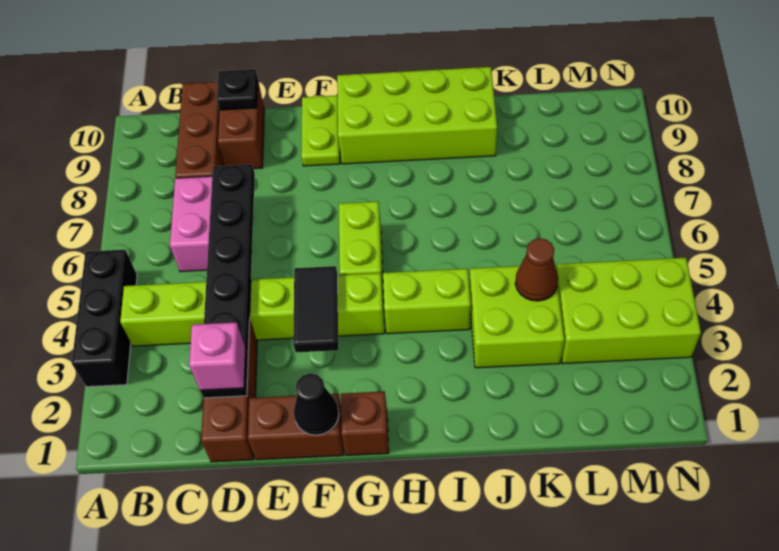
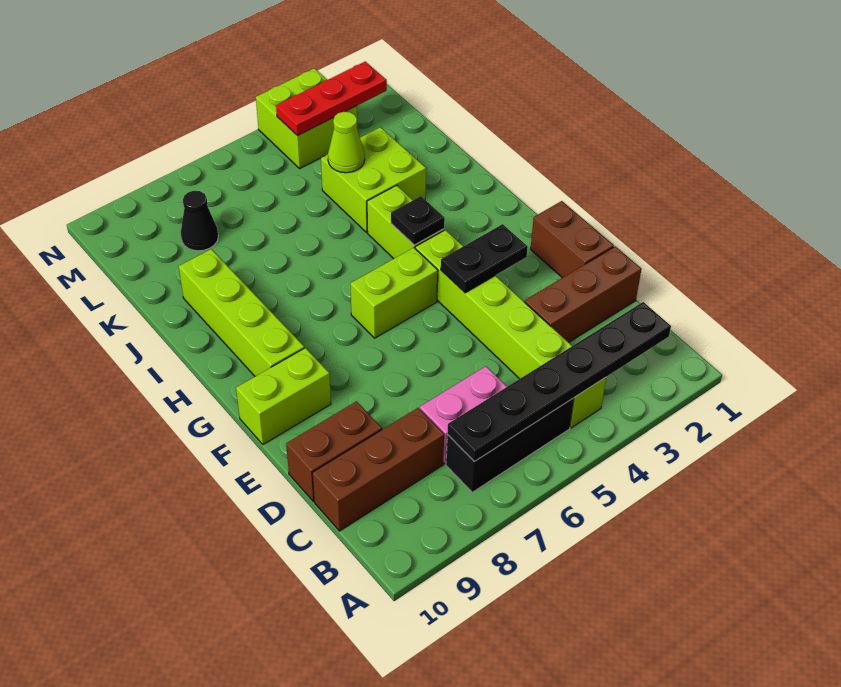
black 1x3 brick [72,250,137,387] -> black 1x3 brick moved to [446,398,574,492]
black 1x6 plate [200,164,255,398] -> black 1x6 plate moved to [447,302,671,462]
pink 1x1 brick [189,322,246,390] -> none
black 1x1 plate [217,69,258,110] -> black 1x1 plate moved to [391,196,445,245]
black 1x1 cone [294,373,339,435] -> black 1x1 cone moved to [181,191,218,251]
black 1x2 tile [293,266,338,352] -> black 1x2 plate [441,224,528,293]
lime 1x2 plate [301,95,340,166] -> lime 1x2 brick [236,348,331,444]
brown 1x1 brick [341,391,389,455] -> none
lime 2x4 brick [337,67,497,164] -> lime 1x4 brick [179,249,304,376]
brown 1x1 cone [515,238,558,301] -> lime 1x1 cone [328,112,365,173]
lime 2x3 brick [556,258,701,364] -> lime 2x2 brick [256,68,358,168]
none -> red 1x3 plate [276,62,387,136]

